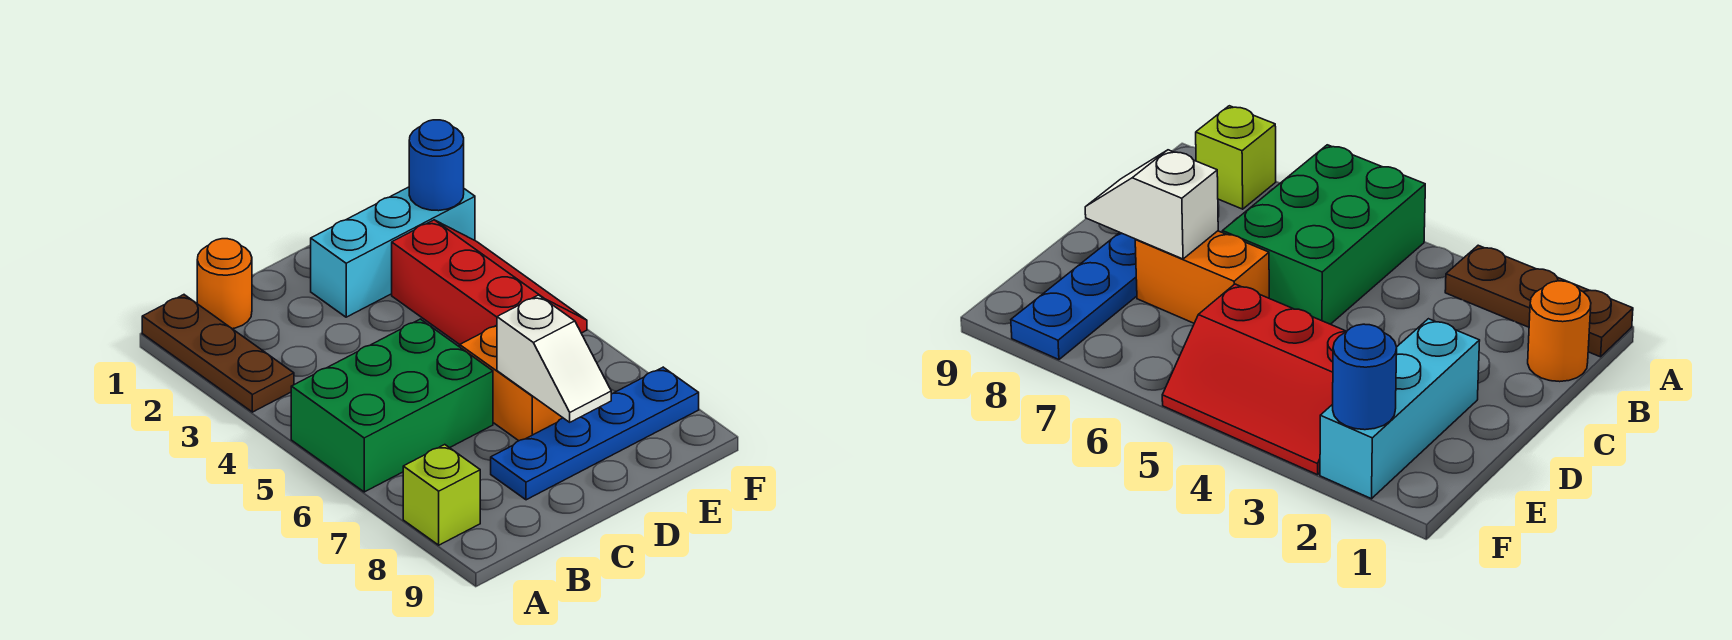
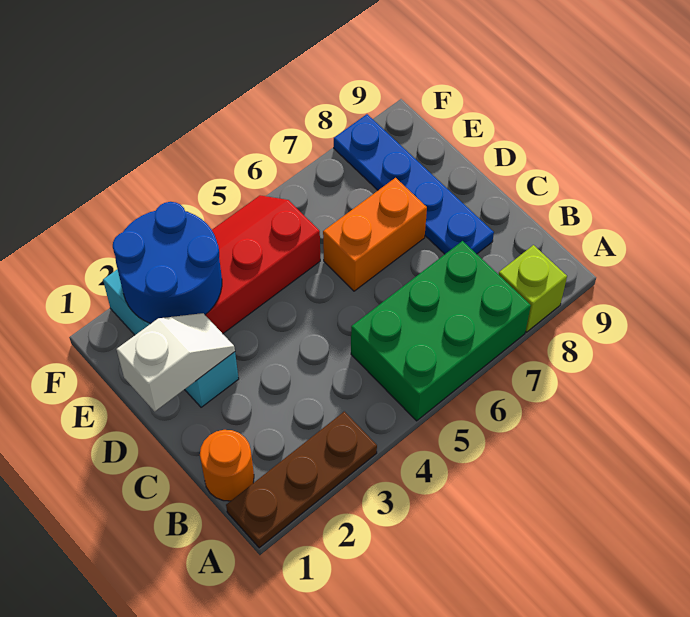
green 2x3 brick [291,319,493,492] -> green 2x3 brick turned to [351,241,531,421]
white 1x2 slope [497,295,611,422] -> white 1x2 slope moved to [117,313,235,411]
blue 1x1 round brick [409,120,464,211] -> blue 2x2 round brick [113,202,222,324]

